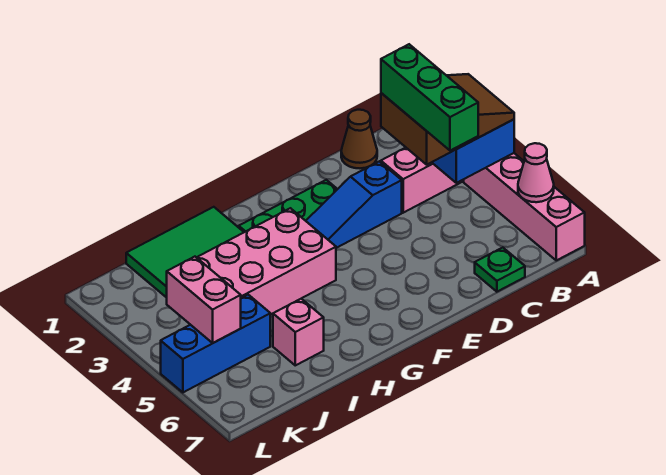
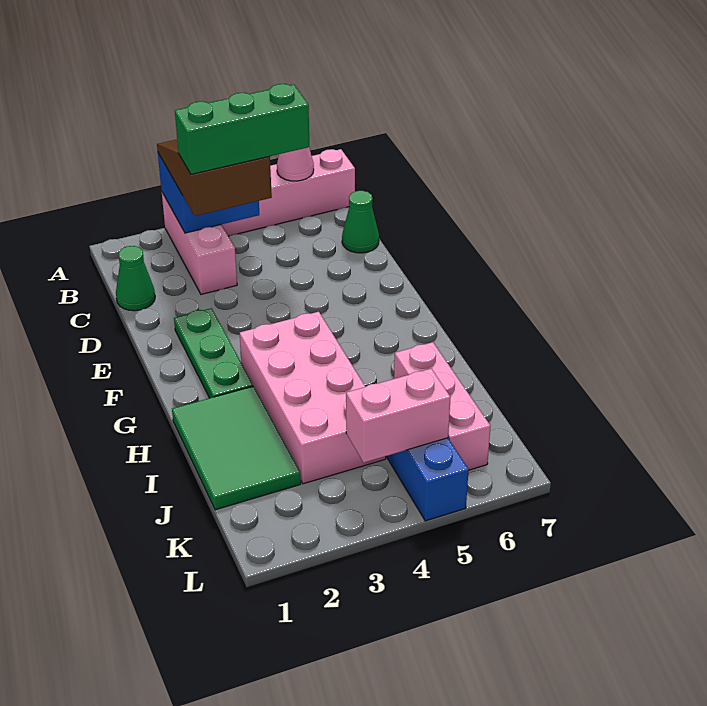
brown 1x1 cone [341,110,377,168] -> green 1x1 cone [116,246,155,311]
green 1x1 plate [475,248,525,292] -> green 1x1 cone [342,191,379,253]
blue 1x3 slope [306,161,402,248] -> none
pink 1x1 brick [273,299,324,365] -> pink 1x3 brick [394,342,490,470]

